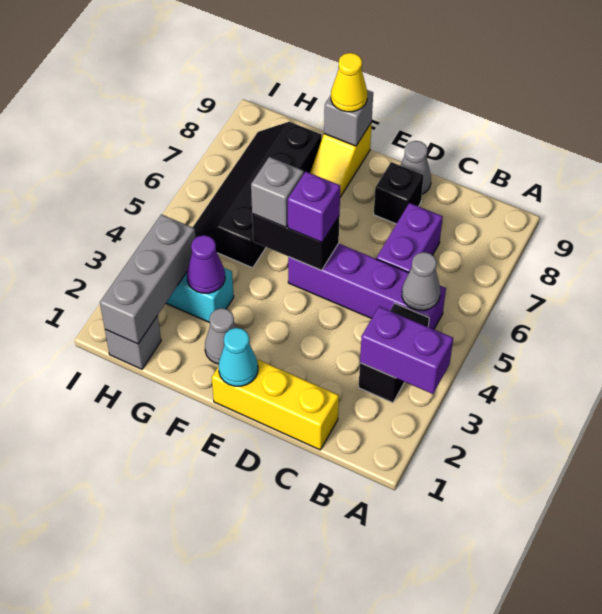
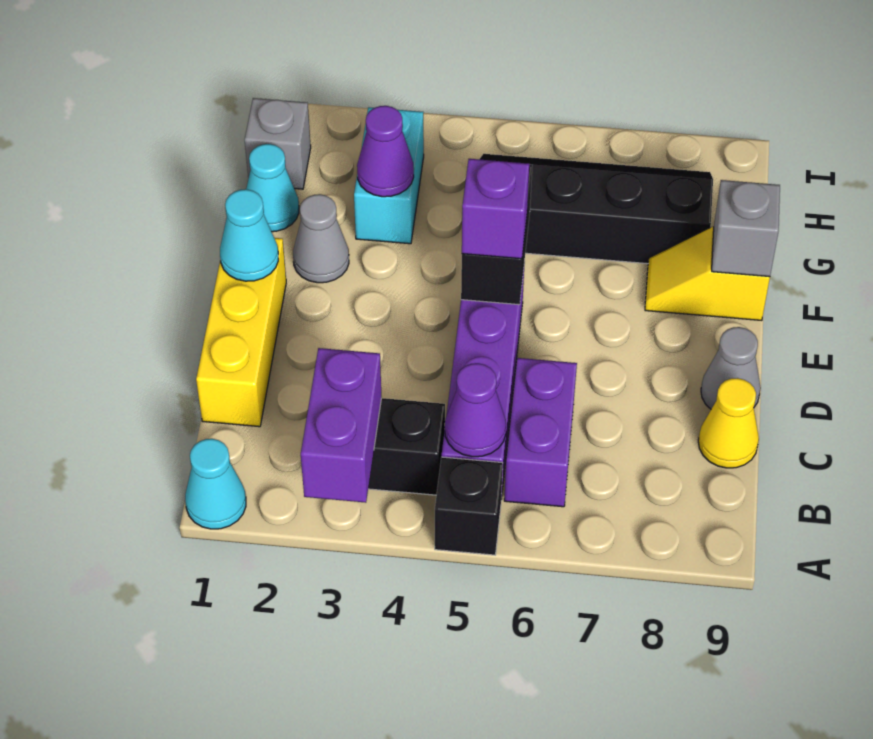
none -> cyan 1x1 cone [185,439,246,529]
grey 1x1 cone [402,252,440,310] -> purple 1x1 cone [445,363,506,457]
purple 1x2 brick [376,203,443,272] -> purple 1x2 brick turned to [504,358,577,507]
black 1x1 brick [374,162,424,224] -> black 1x1 brick moved to [435,457,503,555]
grey 1x1 brick [251,157,304,227] -> none
yellow 1x1 cone [331,53,367,112] -> yellow 1x1 cone moved to [698,378,759,468]
none -> cyan 1x1 cone [246,144,299,232]
grey 1x3 brick [100,214,196,344] -> none

